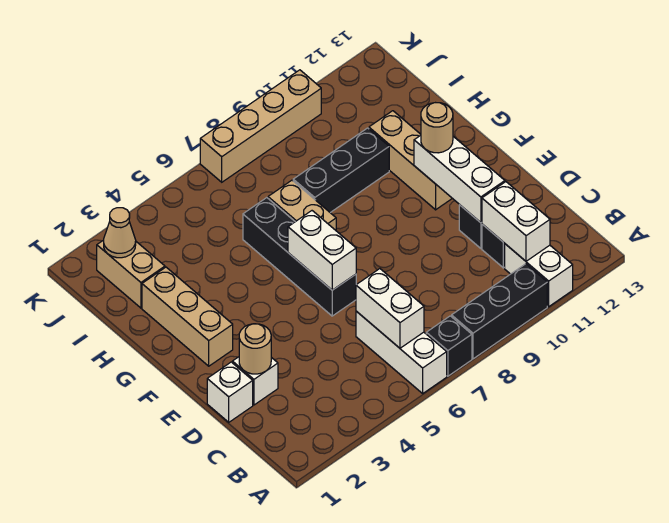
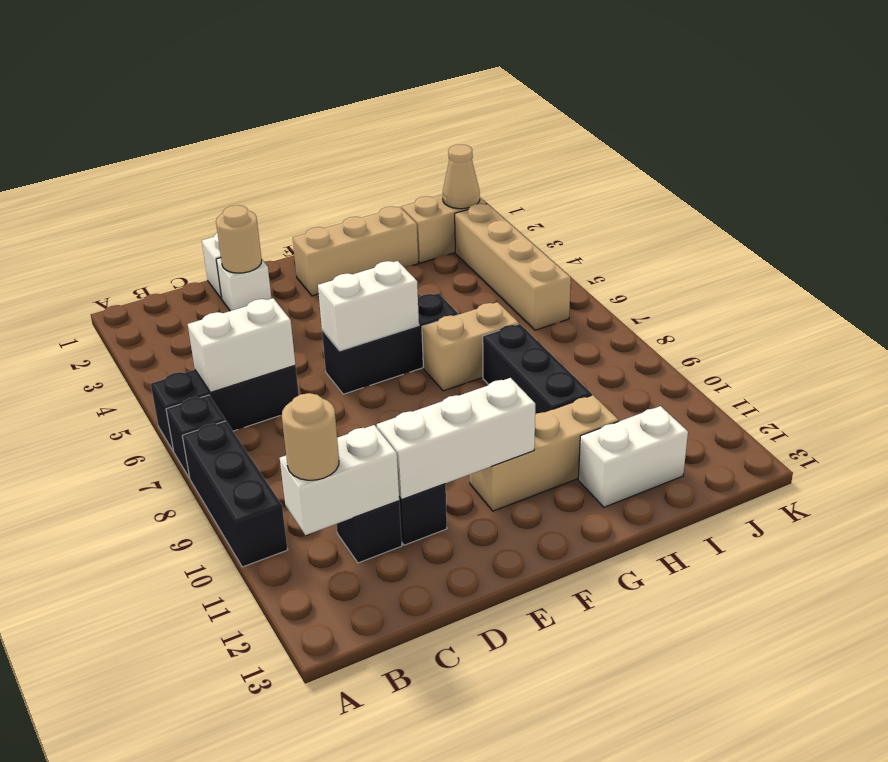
white 1x3 brick [356,311,447,393] -> black 1x3 brick [151,366,299,450]
white 1x2 brick [505,244,573,306] -> white 1x2 brick moved to [578,406,688,507]
black 1x4 brick [243,198,356,316] -> black 1x3 brick [322,293,458,394]
tan 1x1 round brick [421,103,453,153] -> tan 1x1 round brick moved to [282,393,339,480]
tan 1x4 brick [200,70,321,182] -> tan 1x4 brick moved to [455,204,571,330]

